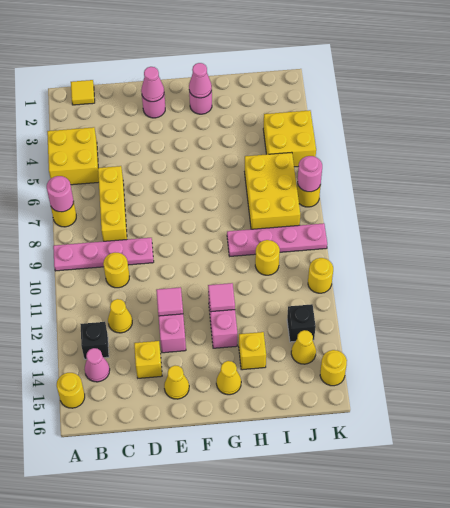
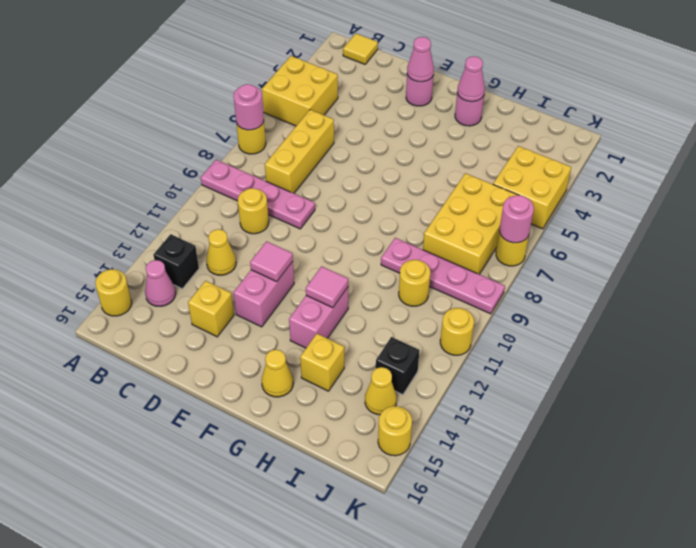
yellow 1x1 cone [164,366,189,399] -> none

